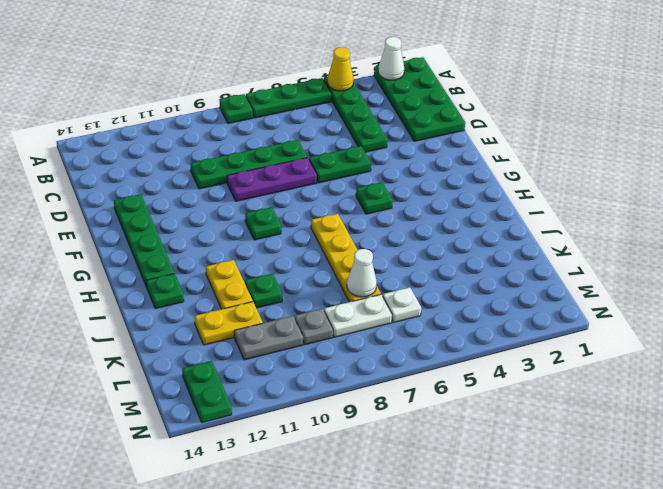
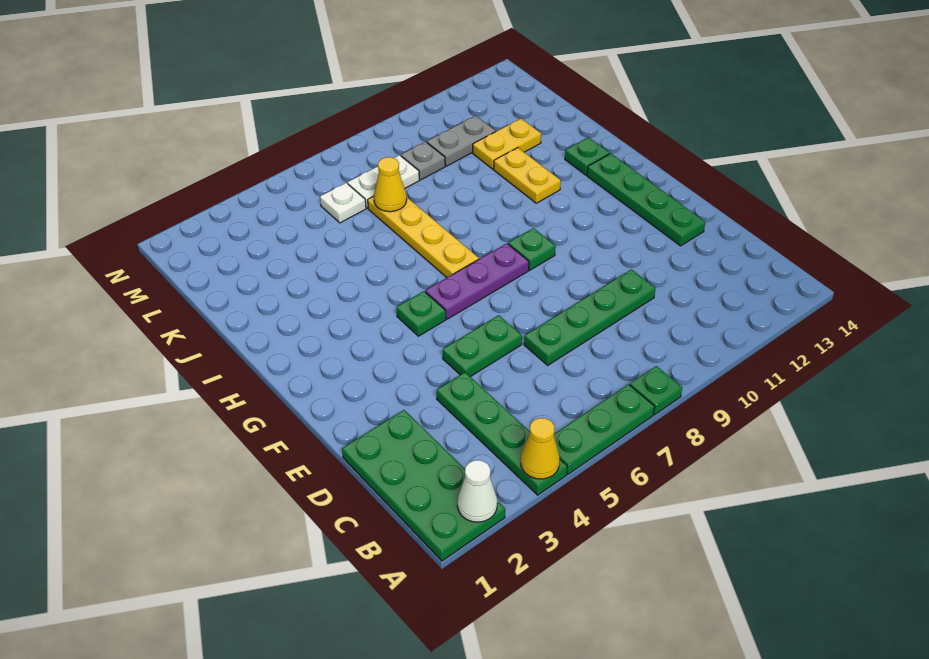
purple 1x3 plate [227,158,317,201] -> purple 1x3 plate moved to [425,243,529,319]
green 1x1 plate [245,274,282,308] -> none
white 1x1 cone [347,249,377,297] -> yellow 1x1 cone [374,157,407,212]
green 1x2 plate [182,361,232,423] -> none

